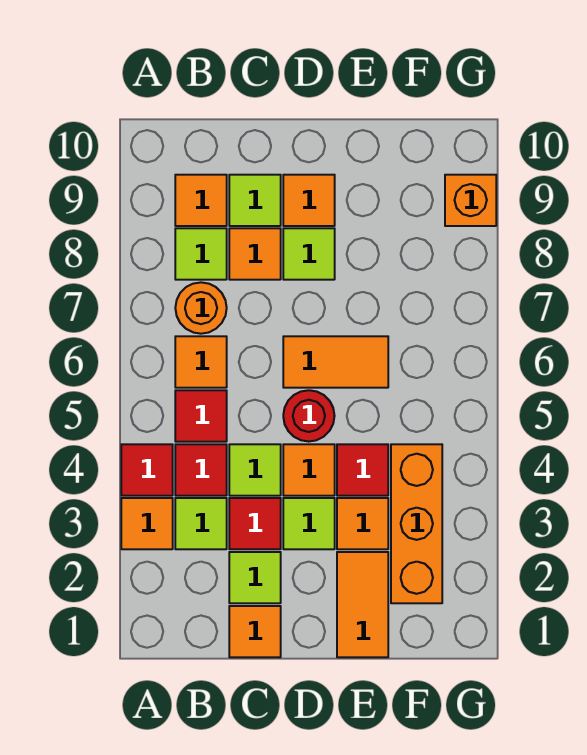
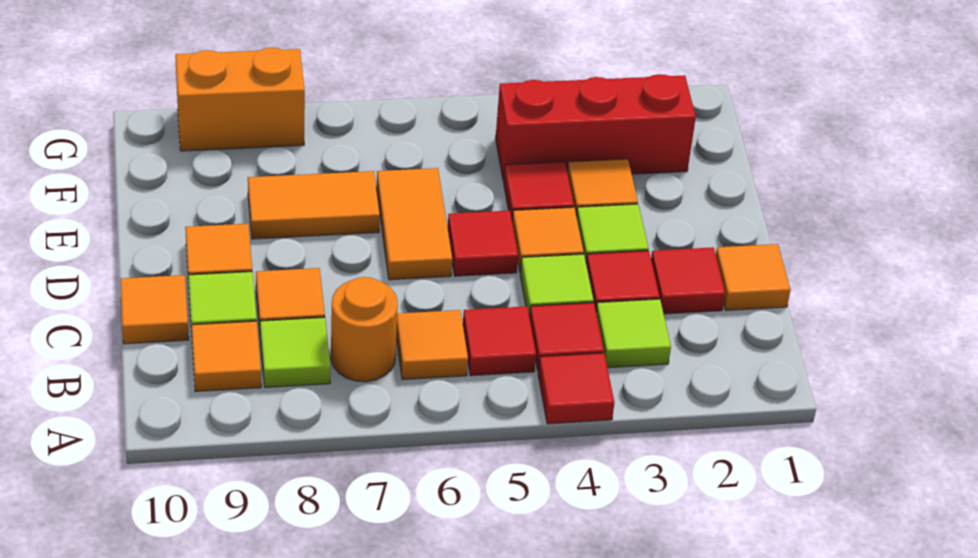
orange 1x1 tile [121,498,173,549] -> orange 1x1 tile moved to [120,275,189,344]
lime 1x1 tile [229,552,281,603] -> red 1x1 tile [651,247,725,314]
red 1x1 round brick [283,390,334,442] -> red 1x1 tile [448,211,518,276]
lime 1x1 tile [283,228,335,280] -> none
orange 1x2 tile [337,552,388,657] -> orange 1x2 tile moved to [248,171,380,239]
orange 1x3 brick [391,444,442,603] -> red 1x3 brick [496,74,696,180]
orange 1x1 brick [445,175,496,226] -> orange 1x2 brick [175,48,305,151]

